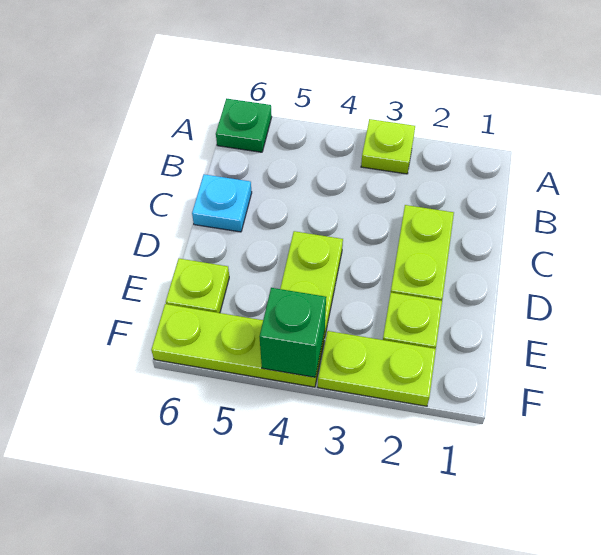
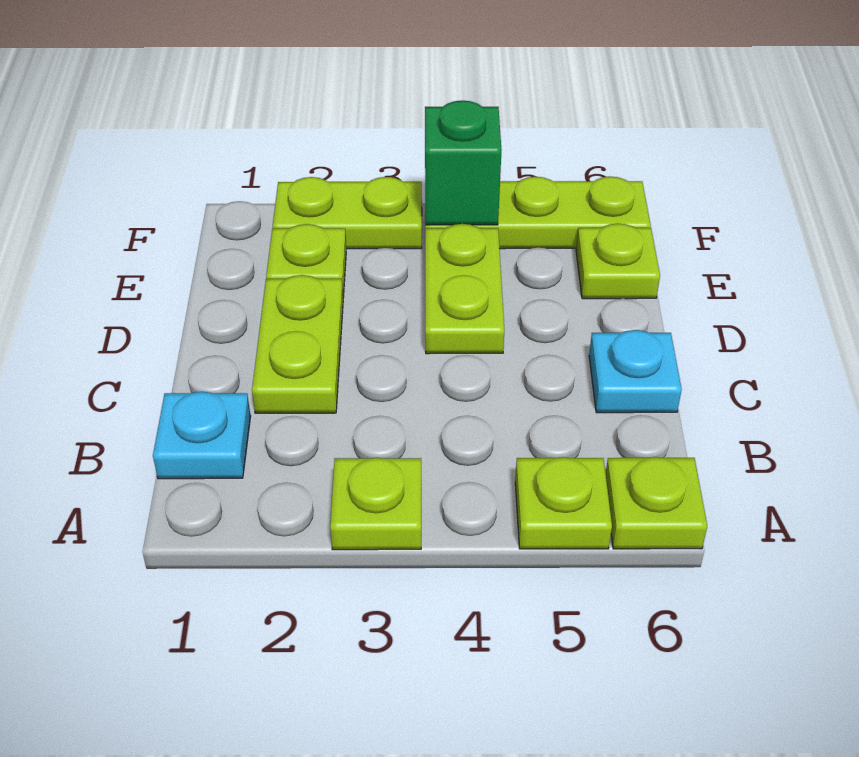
none -> lime 1x1 plate [515,457,612,549]
green 1x1 plate [216,98,272,152] -> lime 1x1 plate [606,457,707,549]
none -> cyan 1x1 plate [153,392,251,479]

